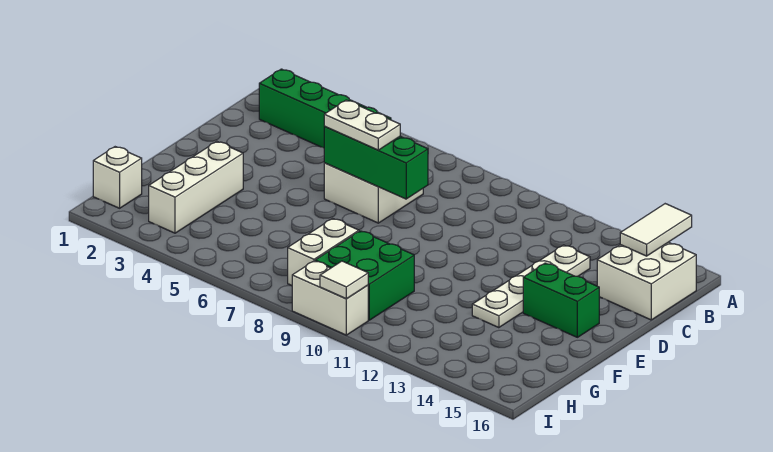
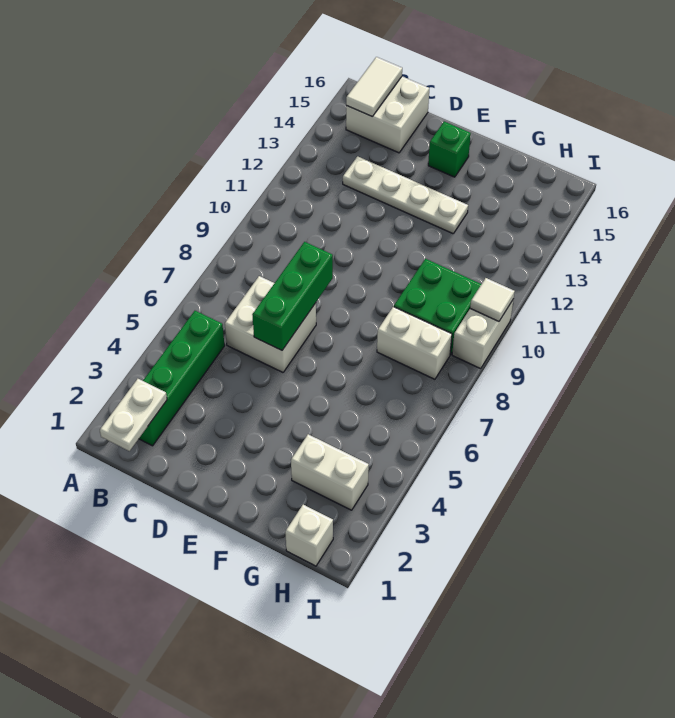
white 1x2 tile [620,204,692,256] -> white 1x2 tile turned to [346,57,402,117]
white 1x2 plate [324,100,400,150] -> white 1x2 plate moved to [100,379,167,451]
green 1x2 brick [523,263,599,337] -> green 1x1 brick [428,122,471,177]
white 1x3 brick [149,141,243,233] -> white 1x2 brick [291,434,369,510]

